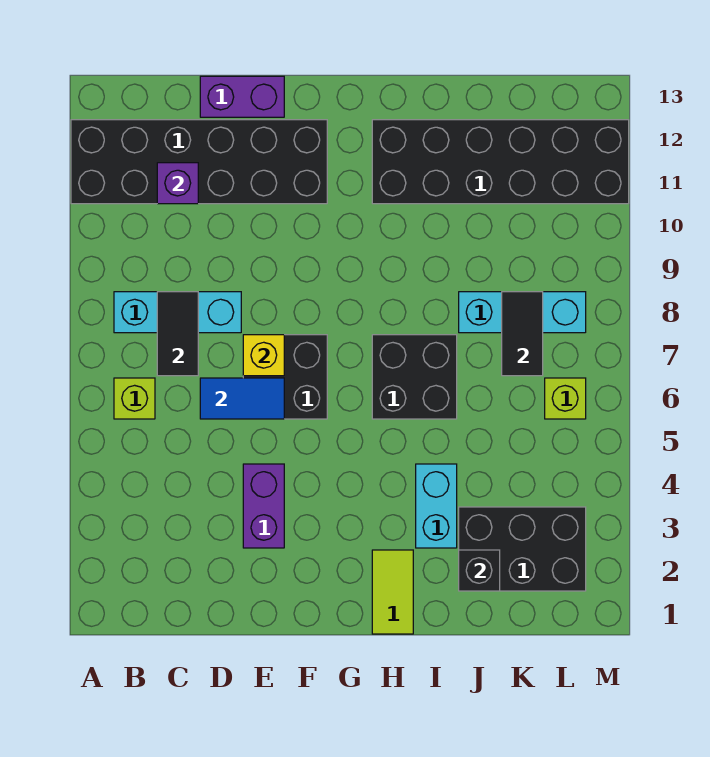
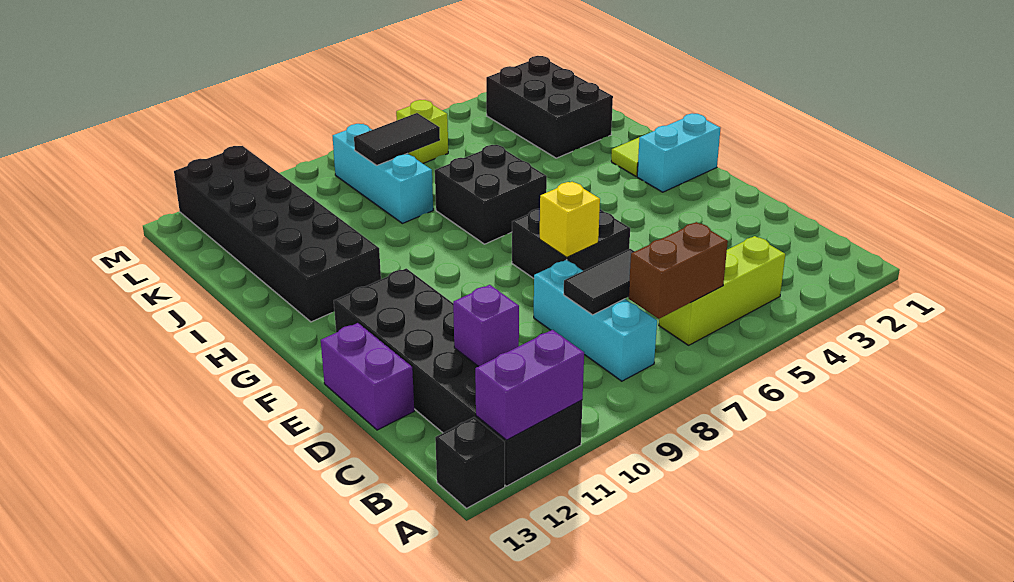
lime 1x1 brick [114,378,155,419] -> lime 1x3 brick [659,236,785,345]
none -> brown 1x2 brick [629,222,728,319]
blue 1x2 tile [200,378,284,419] -> none
purple 1x2 brick [243,464,284,548] -> purple 1x2 brick moved to [475,330,584,440]
cyan 1x2 brick [416,464,457,548] -> cyan 1x2 brick moved to [637,113,720,192]
black 1x1 brick [459,550,500,591] -> black 1x1 brick moved to [435,417,505,508]

